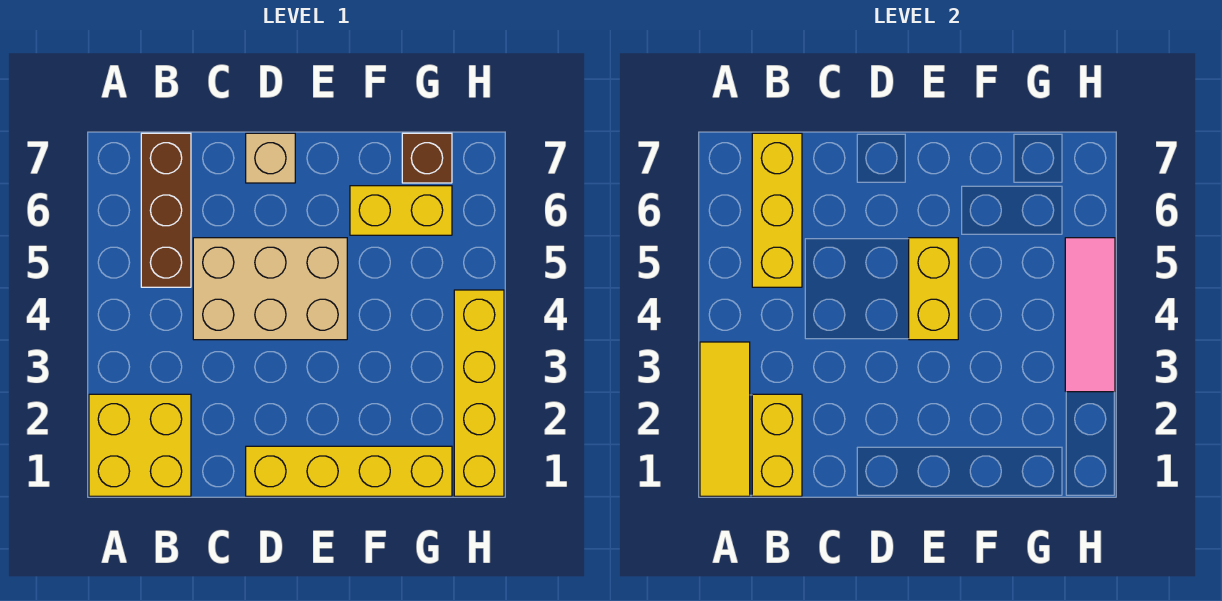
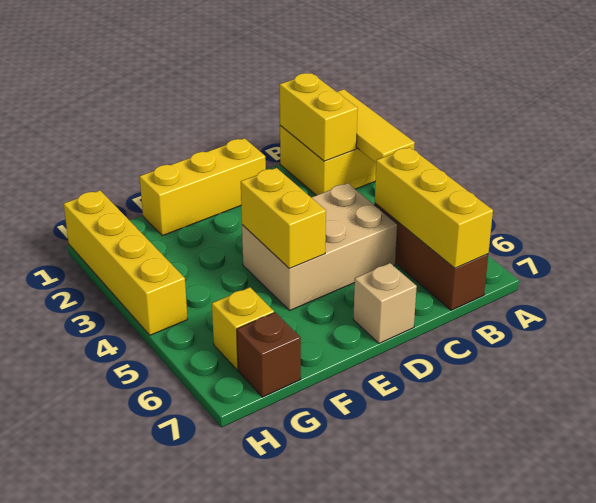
yellow 1x4 brick [246,446,452,496] -> yellow 1x3 brick [140,138,266,236]
yellow 1x2 brick [350,186,452,235] -> yellow 1x1 brick [212,287,274,370]
pink 1x3 tile [1065,238,1115,392] -> none

